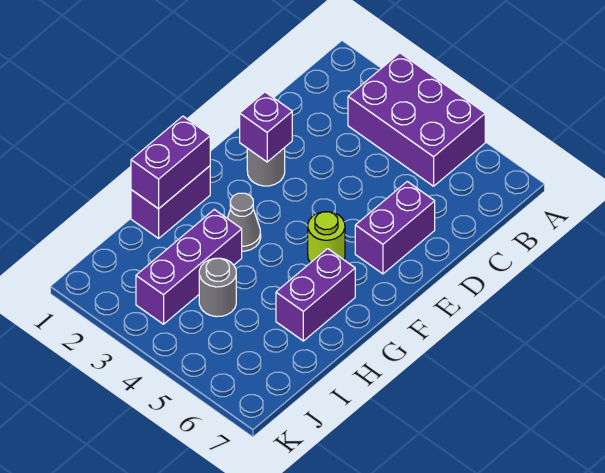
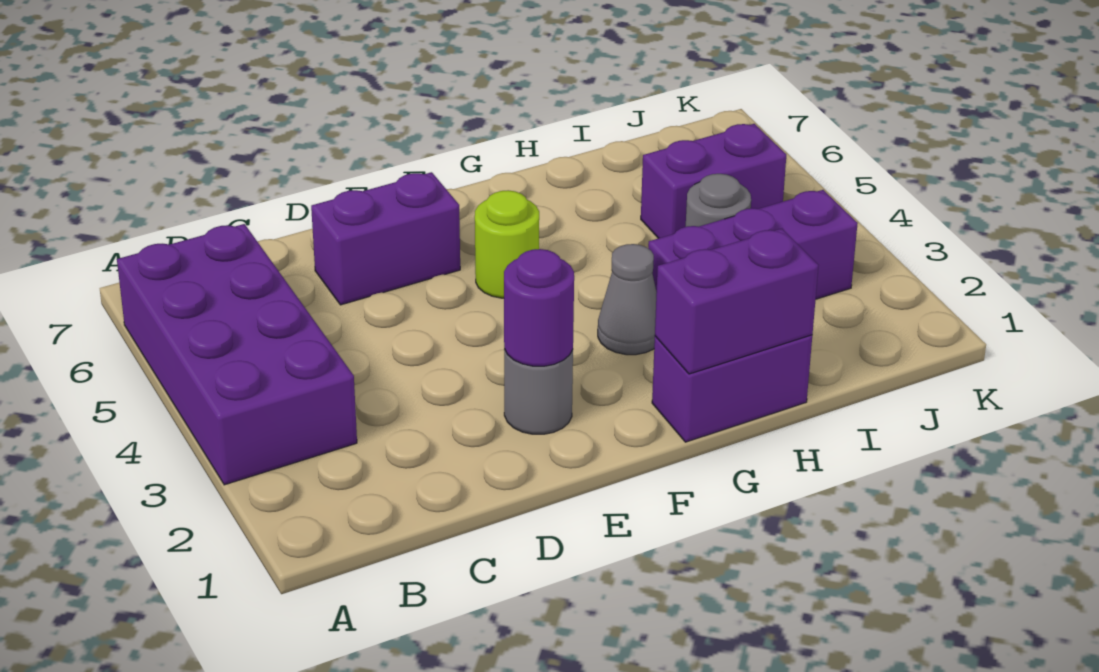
purple 2x3 brick [348,53,485,186] -> purple 2x4 brick [117,224,357,485]
purple 1x1 brick [240,92,292,162] -> purple 1x1 round brick [504,249,574,366]
purple 1x2 brick [276,249,355,341] -> purple 1x2 brick moved to [641,124,786,238]

